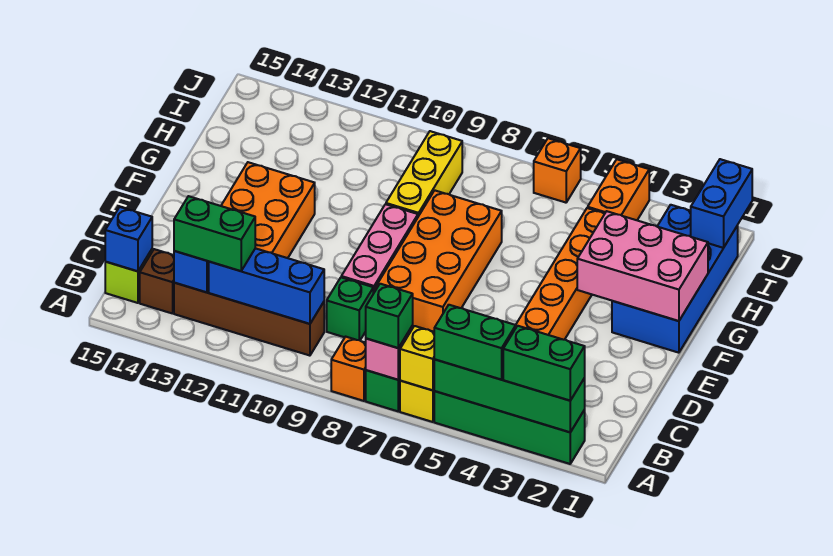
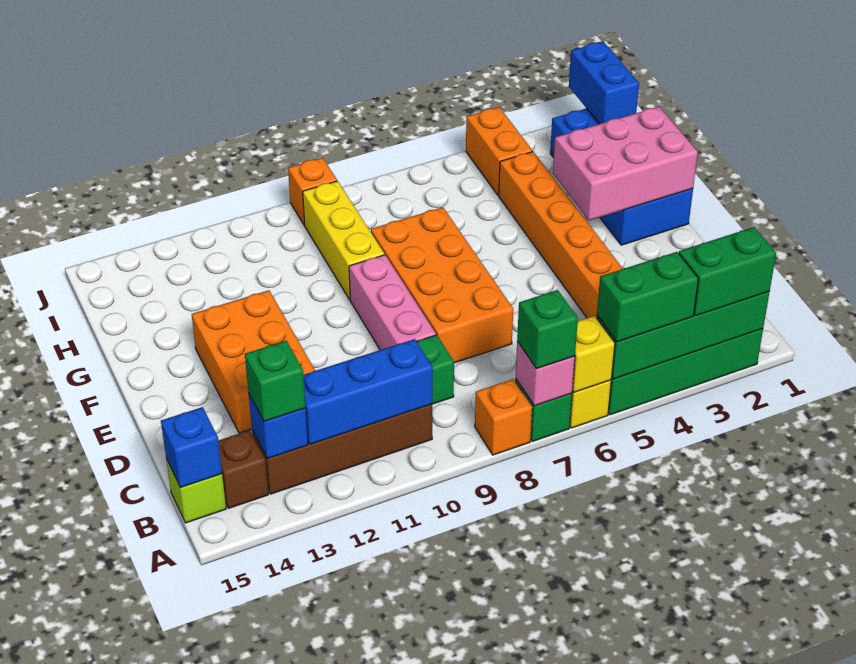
green 1x2 brick [174,196,255,271] -> green 1x1 brick [245,341,306,421]
orange 1x1 brick [534,138,581,203] -> orange 1x1 brick moved to [288,158,337,225]

